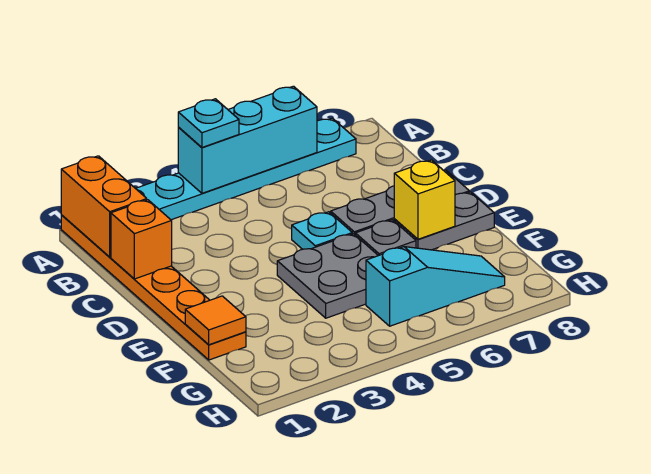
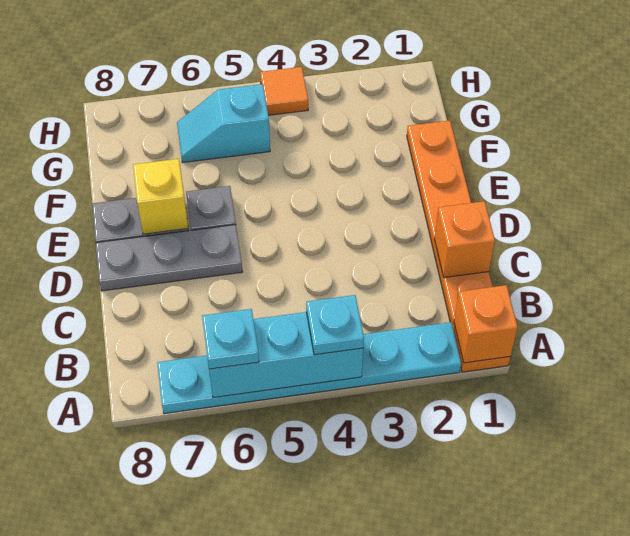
orange 1x2 brick [61,156,147,257] -> orange 1x1 brick [454,285,518,363]
cyan 1x1 plate [292,212,352,249] -> cyan 1x1 plate moved to [202,309,259,369]
grey 2x2 plate [277,234,378,318] -> none
orange 1x1 tile [185,296,246,345] -> orange 1x1 tile moved to [260,67,308,115]
cyan 1x3 slope [366,247,505,326] -> cyan 1x2 slope [177,84,270,163]

